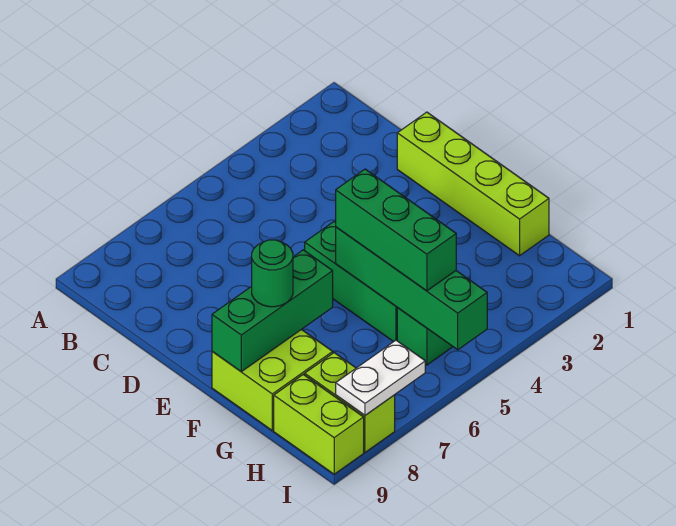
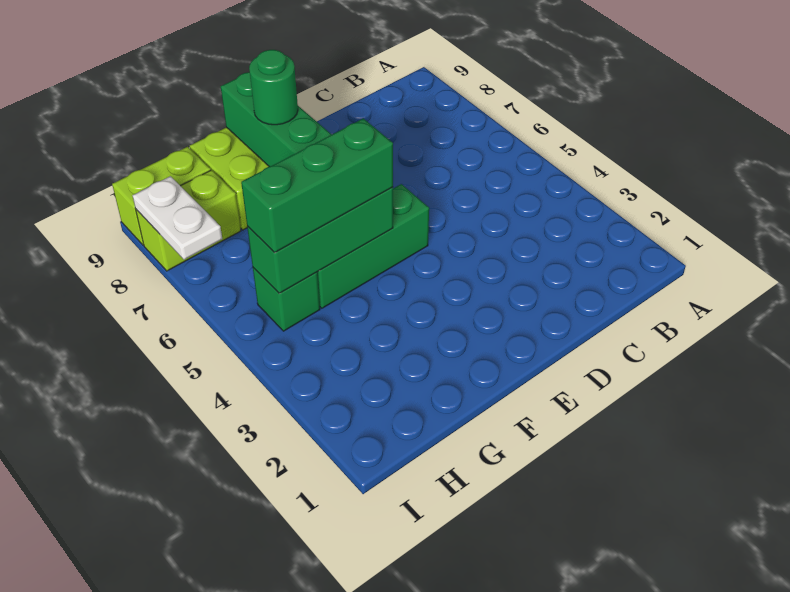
lime 1x4 brick [397,112,549,256] -> none
green 1x4 brick [336,227,487,350] -> green 1x3 brick [247,187,393,293]

